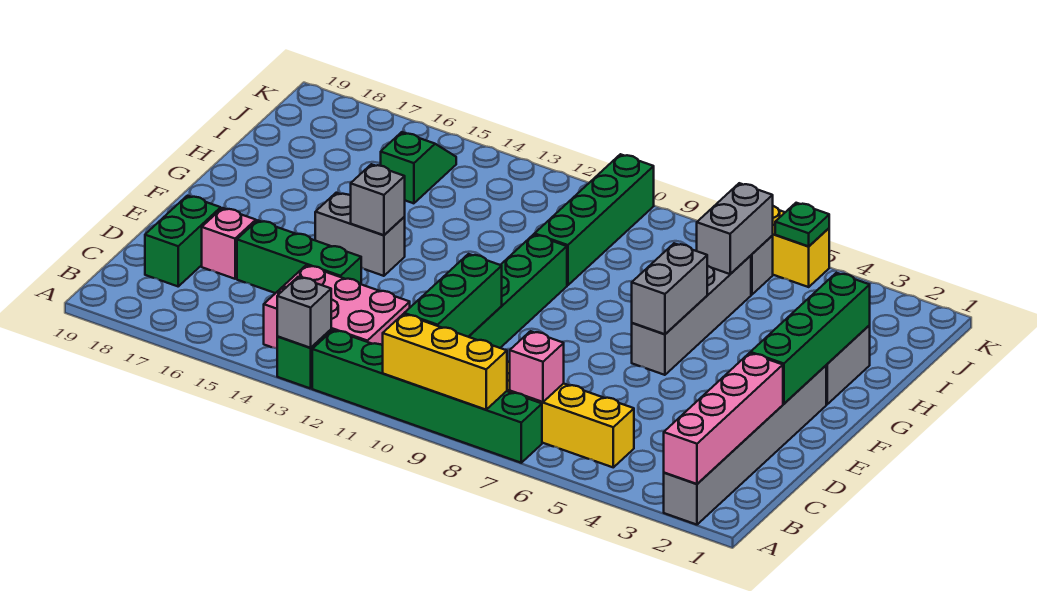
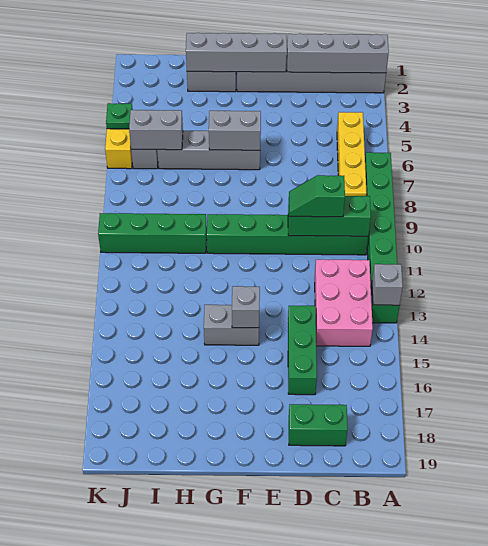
pink 1x4 brick [664,353,783,484] -> grey 1x4 brick [287,34,389,73]
yellow 1x3 brick [383,314,507,410] -> none
pink 1x1 brick [510,331,564,402] -> none
pink 1x1 brick [202,208,256,279] -> none
green 1x4 brick [750,273,870,404] -> grey 1x4 brick [186,33,287,72]
grey 1x2 brick [315,193,405,276] -> grey 1x2 brick turned to [204,305,259,345]
green 1x2 slope [381,132,456,203] -> green 1x2 slope moved to [289,175,345,217]

